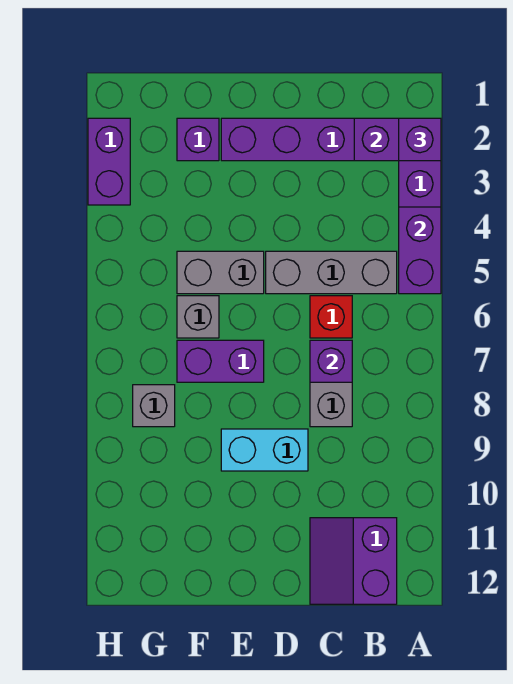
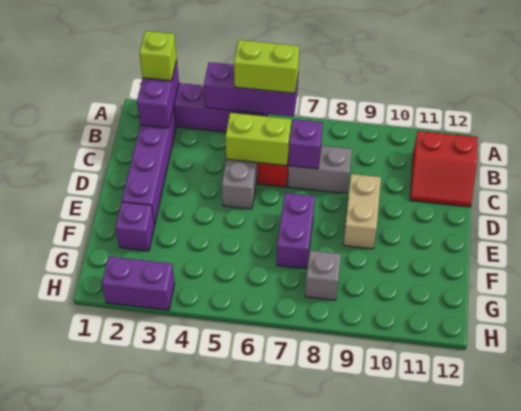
purple 1x1 brick [399,118,441,161] -> lime 1x1 brick [139,31,177,81]
purple 1x2 brick [399,207,441,294] -> purple 1x3 brick [204,62,298,117]
none -> lime 1x2 brick [234,40,299,93]
purple 2x2 slope [310,518,397,604] -> red 2x2 slope [410,131,478,207]
none -> lime 1x2 brick [225,113,291,166]
cyan 1x2 brick [221,429,308,471] -> tan 1x2 brick [343,174,381,249]
grey 1x2 brick [177,251,264,294] -> none
grey 1x1 brick [177,296,219,338] -> none

